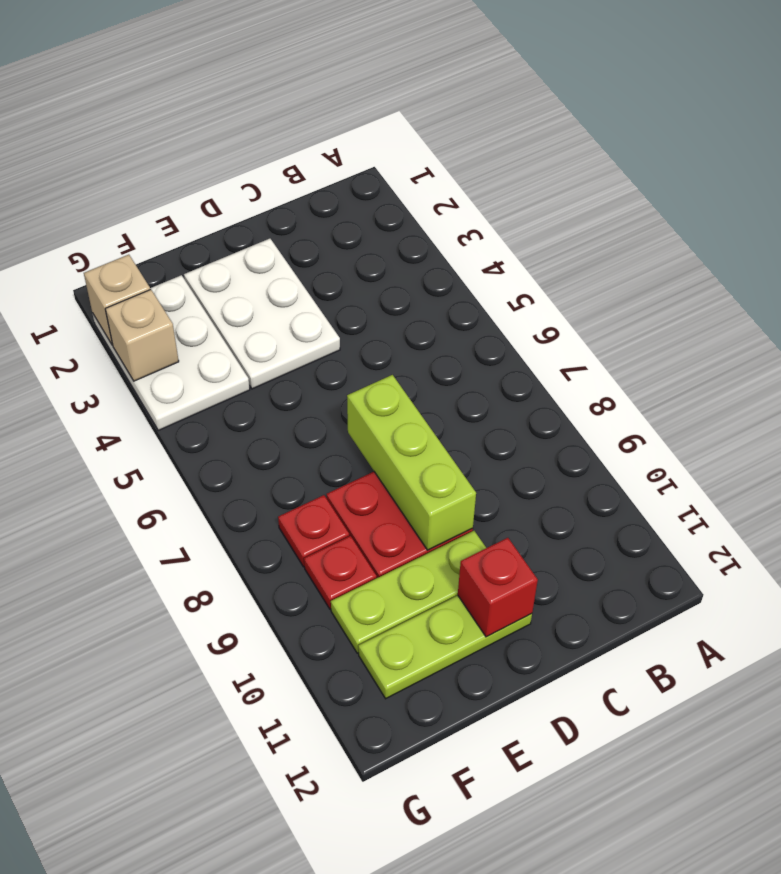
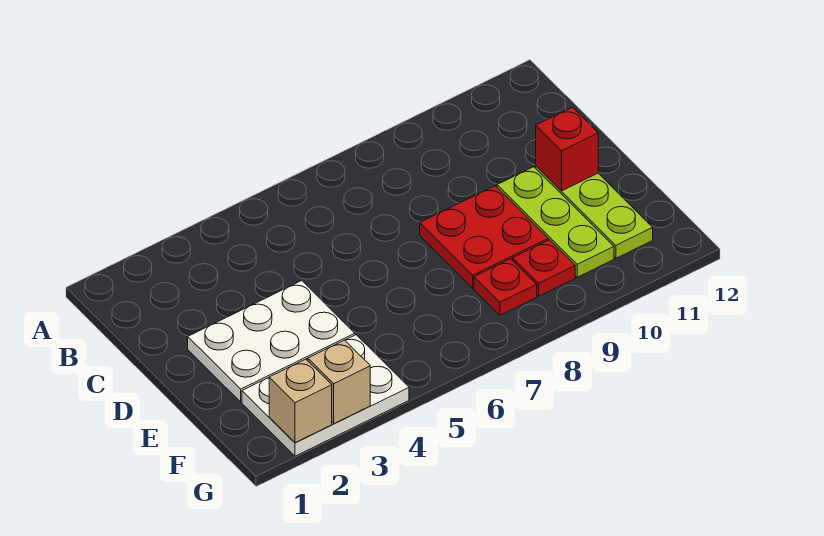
lime 1x3 brick [347,375,476,550] -> none

